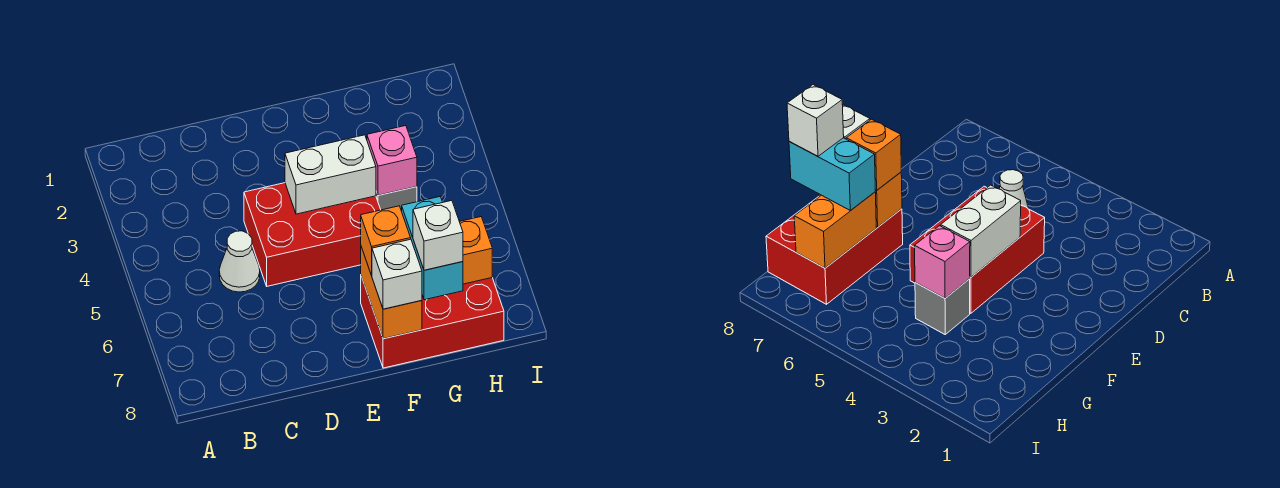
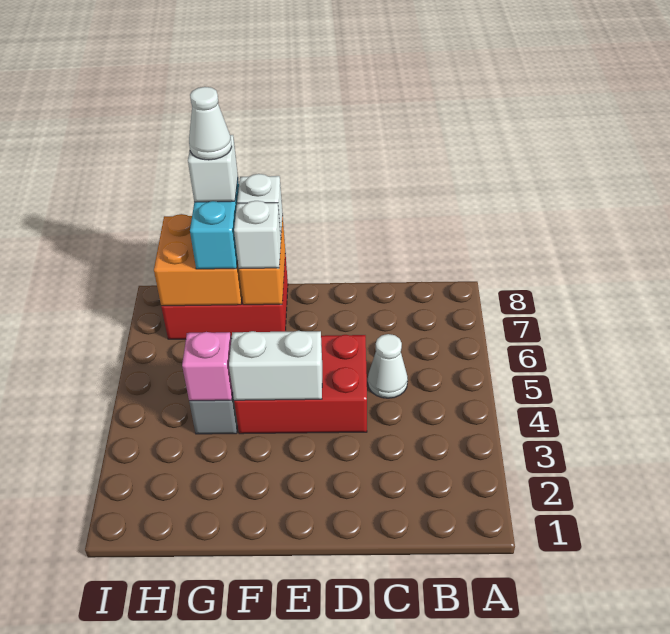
orange 1x1 brick [361,206,411,275] -> white 1x1 brick [234,201,281,269]
orange 1x2 brick [460,217,492,284] -> orange 2x2 brick [154,214,242,306]
none -> white 1x1 cone [189,87,232,160]

